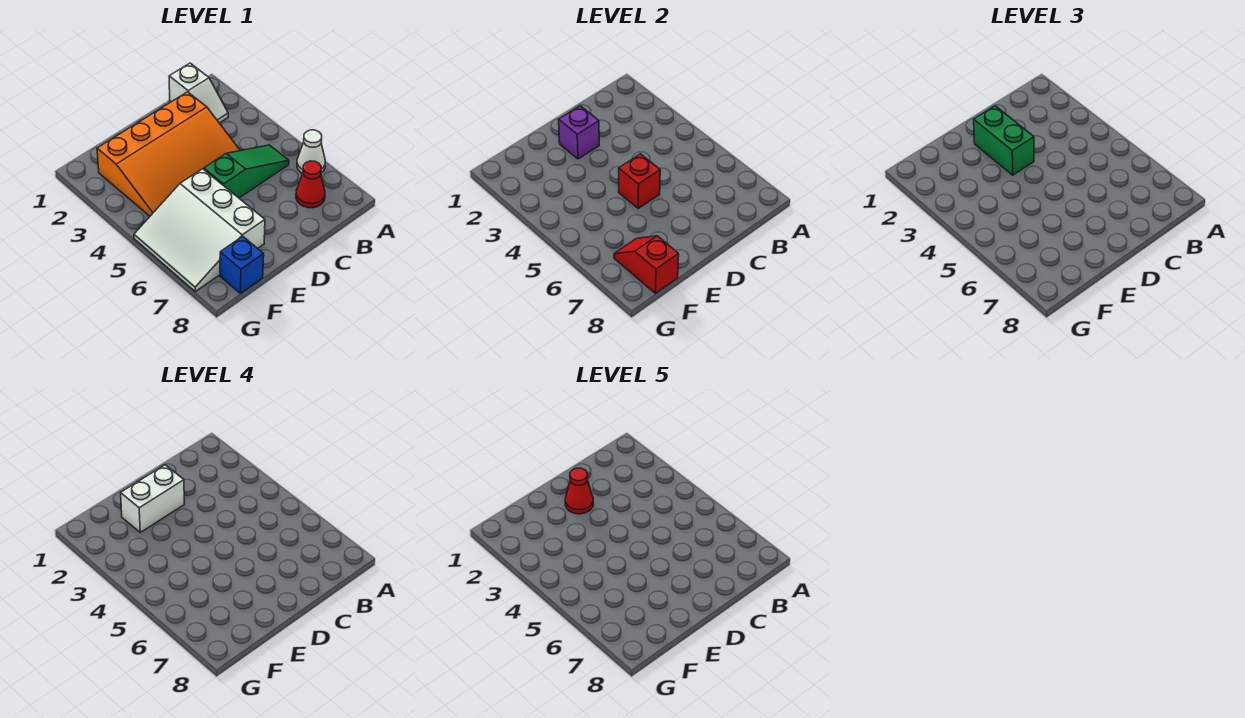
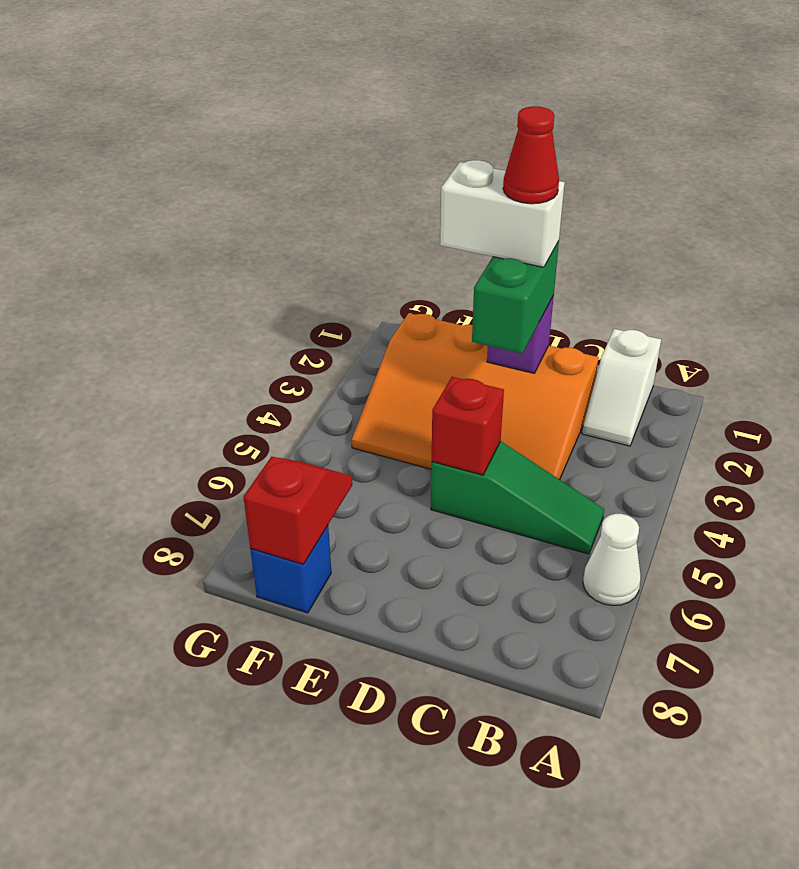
red 1x1 cone [296,161,325,208] -> none
white 3x3 slope [134,169,265,291] -> none

